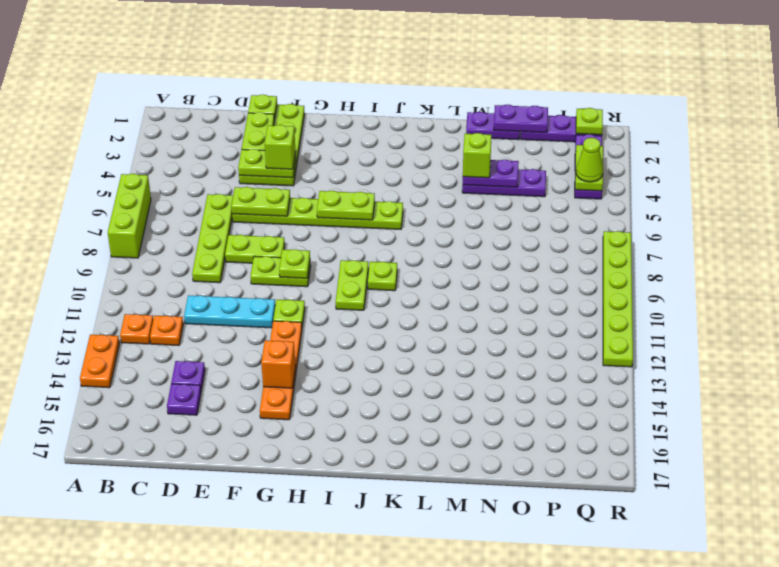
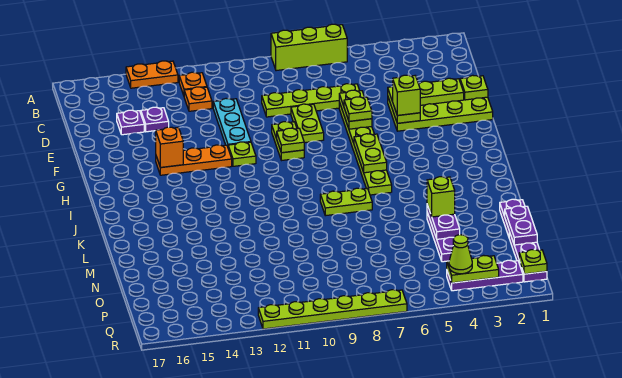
orange 1x4 plate [260,321,302,420] -> orange 1x3 plate [156,145,232,175]
lime 1x2 plate [336,260,368,310] -> lime 1x2 plate moved to [320,188,372,216]
lime 1x1 plate [368,262,397,291] -> lime 1x1 plate moved to [344,97,372,121]

